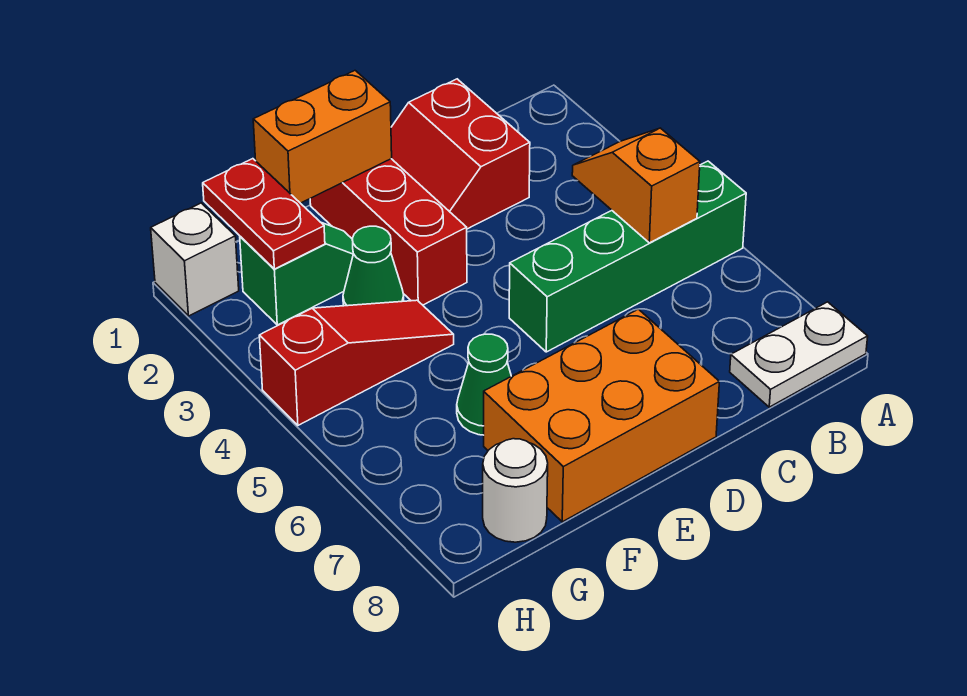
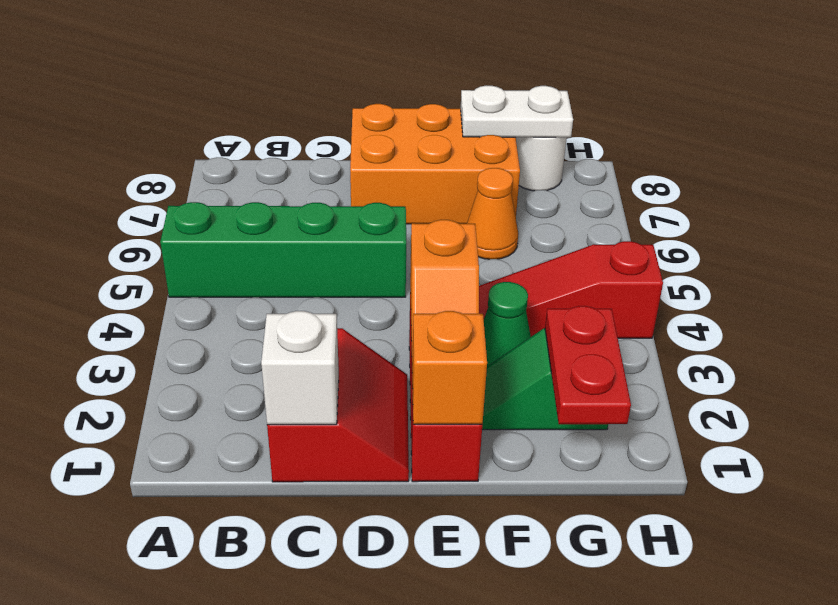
white 1x2 plate [730,302,868,407] -> white 1x2 plate moved to [461,86,573,138]
orange 1x2 slope [572,128,700,243] -> orange 1x2 slope moved to [410,220,479,361]
orange 1x2 brick [253,71,392,203] -> orange 1x1 brick [412,311,487,424]
green 1x1 cone [457,334,511,435] -> orange 1x1 cone [467,168,518,259]
white 1x1 brick [151,203,239,316] -> white 1x1 brick moved to [261,311,339,425]

